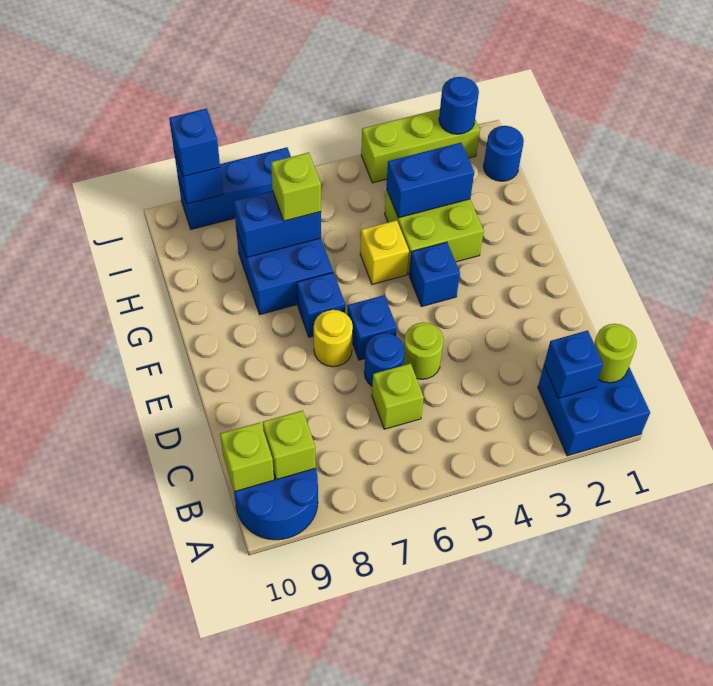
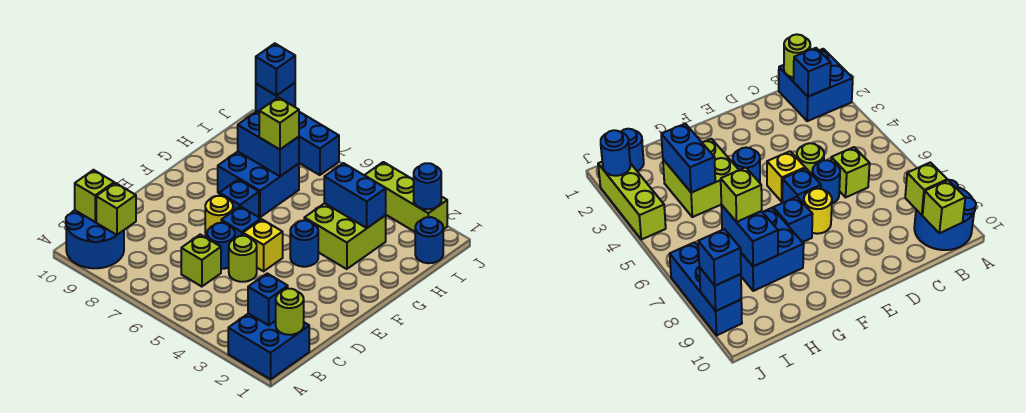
blue 1x1 brick [409,242,460,307] -> blue 1x1 round brick [290,221,318,267]
yellow 1x1 brick [360,220,409,284] -> yellow 1x1 brick moved to [243,219,283,271]

